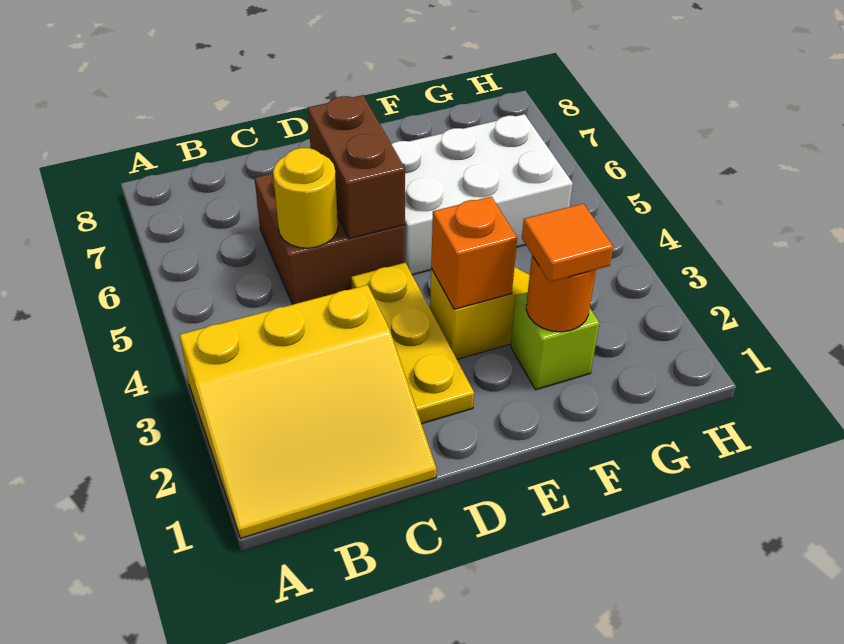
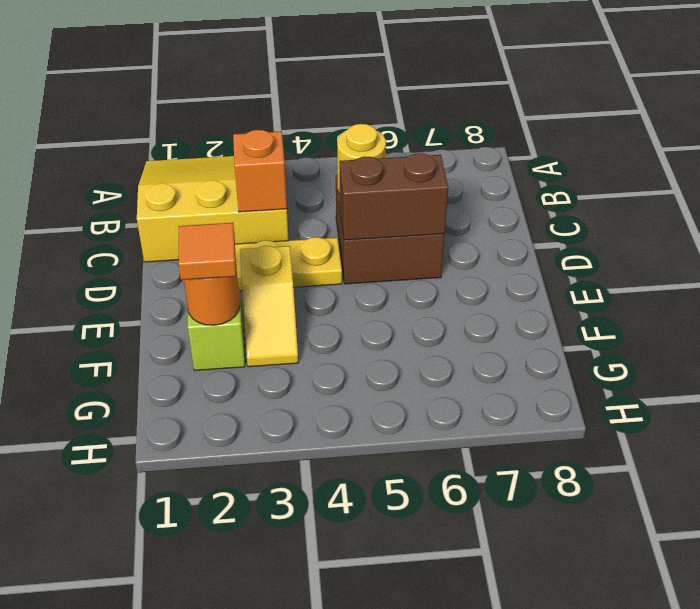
yellow 3x3 slope [179,285,437,538] -> yellow 3x3 slope turned to [137,156,289,262]
orange 1x1 brick [431,197,517,309] -> orange 1x1 brick moved to [233,130,287,212]
white 2x3 brick [391,114,573,275] -> none

